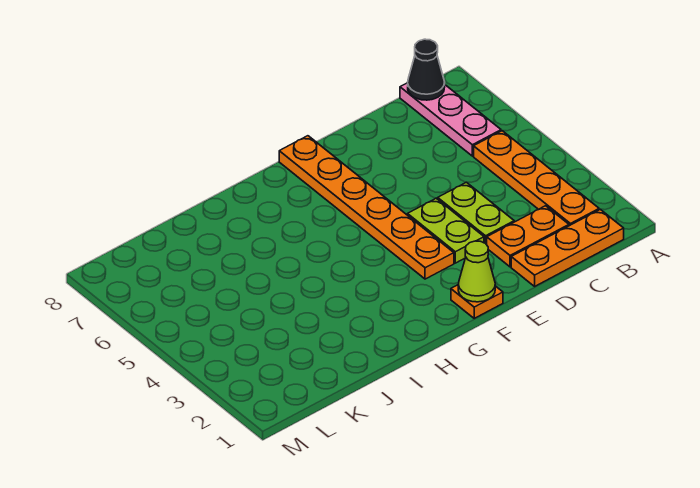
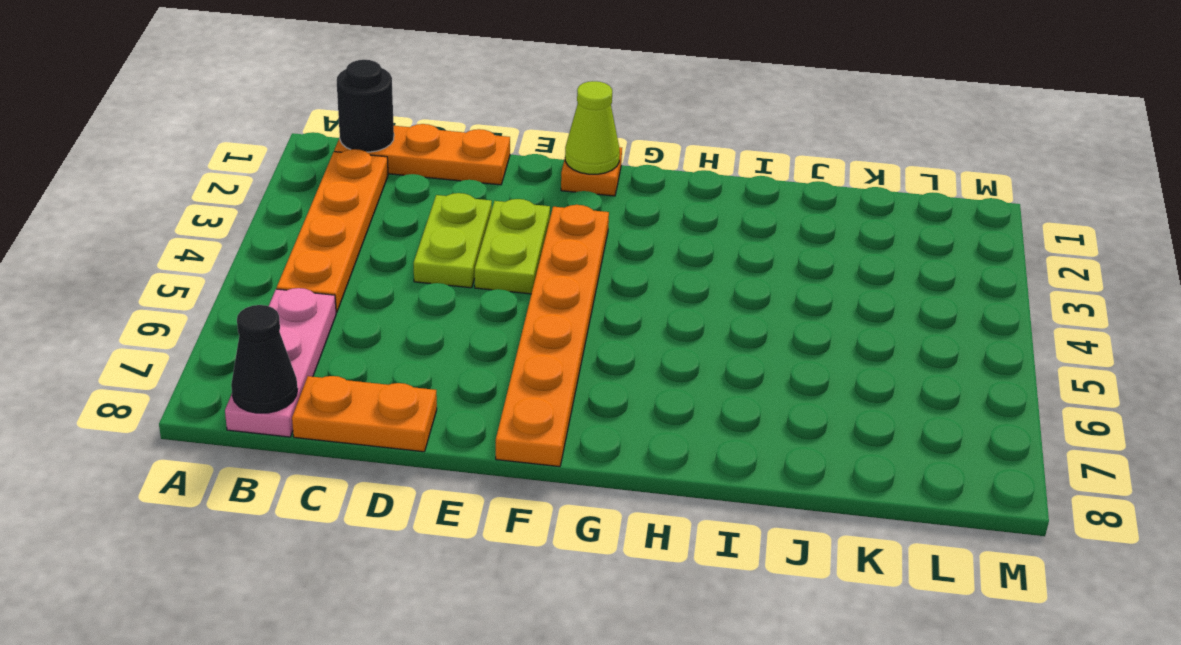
none -> black 1x1 round brick [337,60,394,152]
orange 1x2 plate [487,206,569,267] -> orange 1x2 plate moved to [292,376,437,452]

